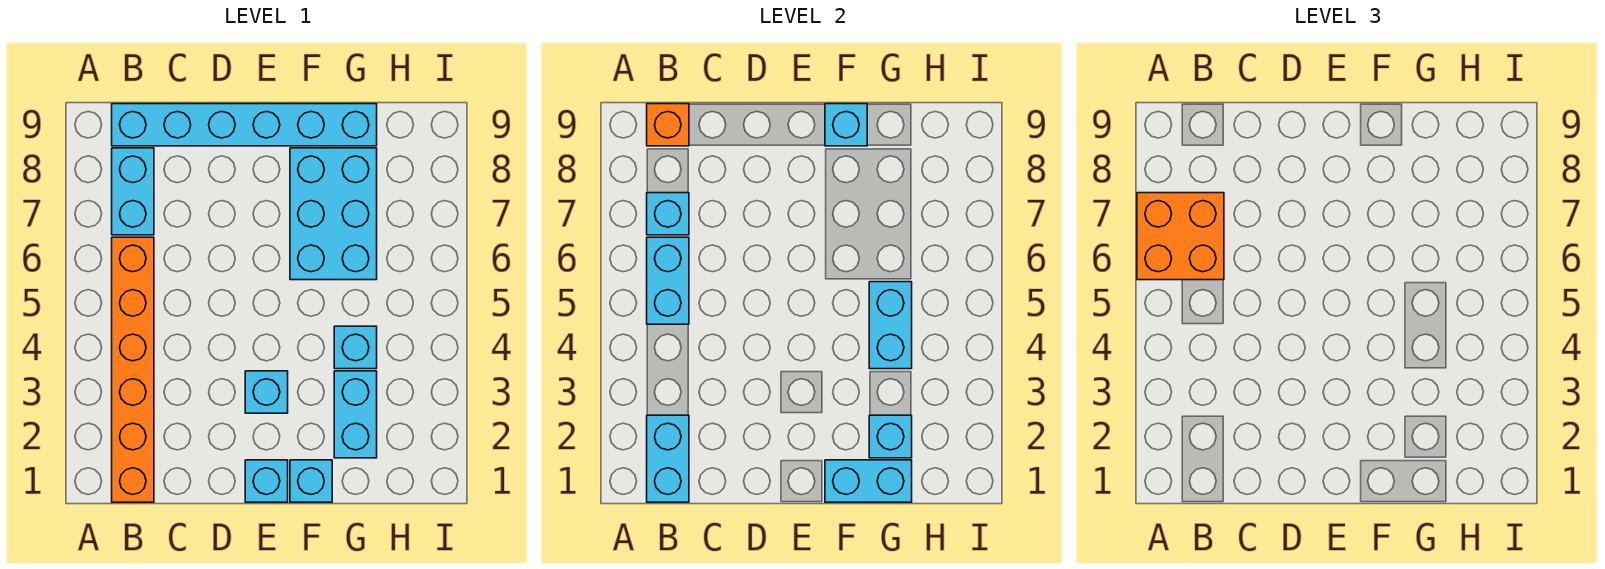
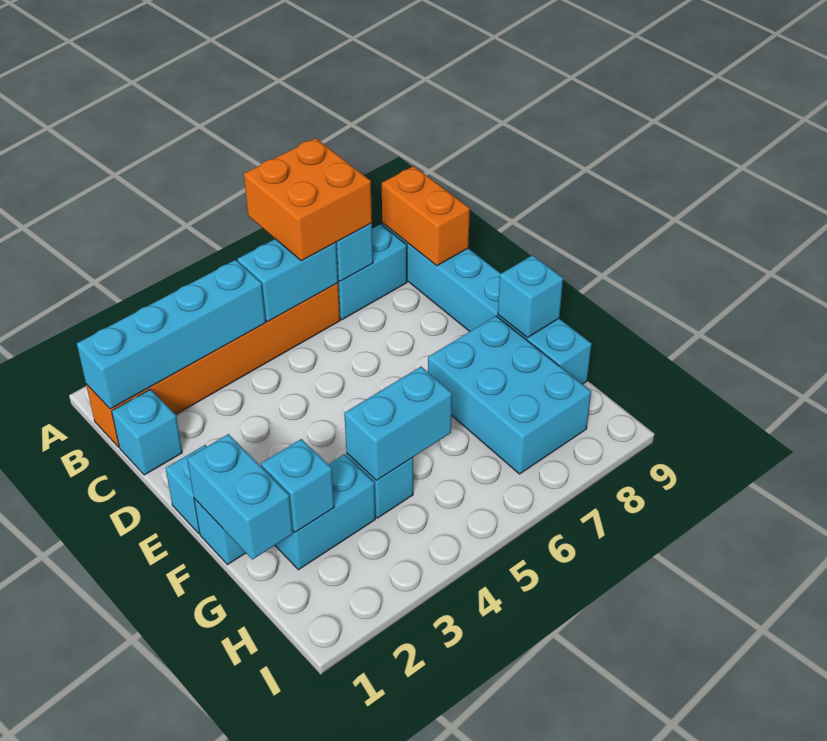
cyan 1x2 brick [647,415,689,502] -> cyan 1x4 brick [77,260,266,409]
orange 1x1 brick [647,104,689,146] -> orange 1x2 brick [382,166,470,266]
cyan 1x1 brick [245,371,288,413] -> cyan 1x1 brick moved to [112,389,182,475]
cyan 2x3 brick [290,148,377,280] -> cyan 2x3 brick turned to [428,316,591,474]

